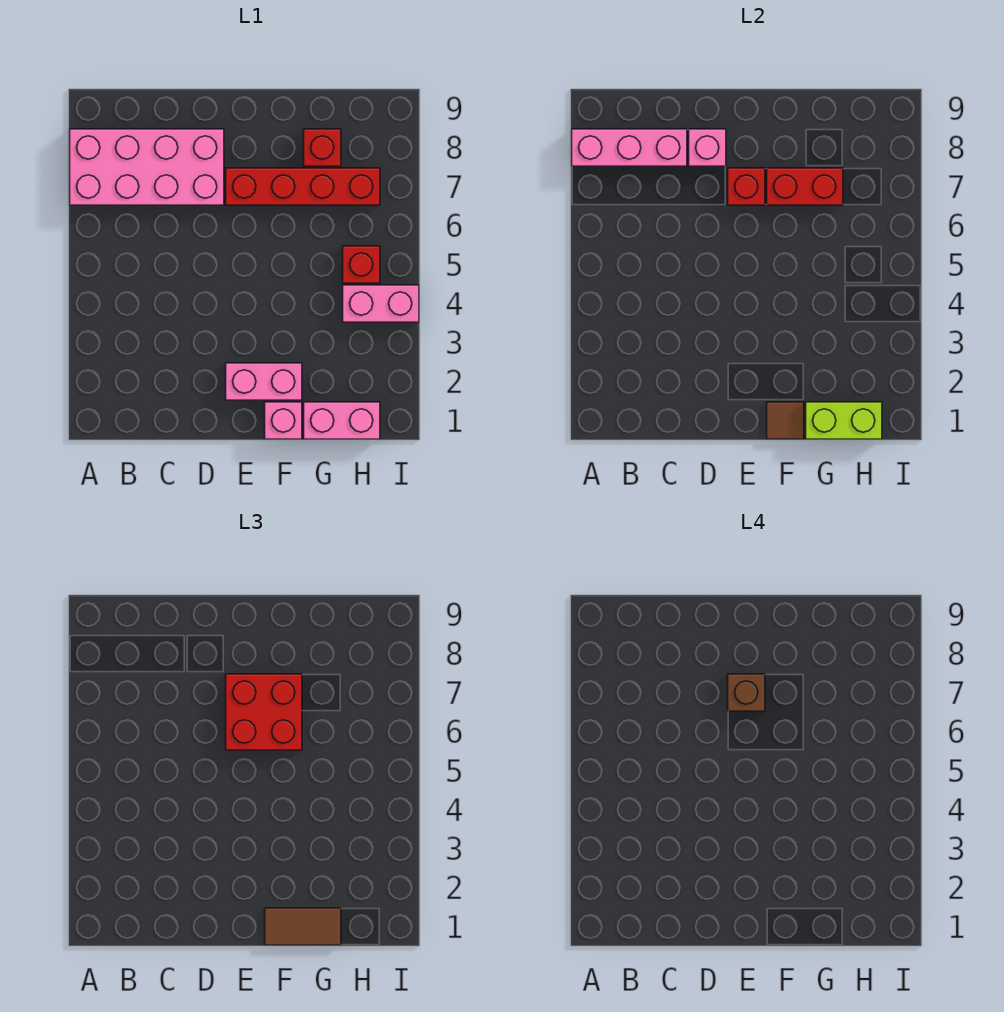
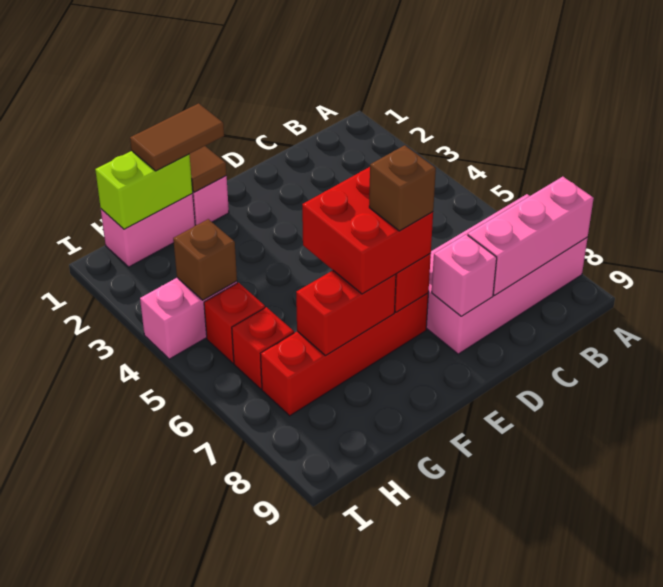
pink 1x2 brick [226,363,302,400] -> none
red 1x1 brick [304,129,341,166] -> red 1x1 brick moved to [232,307,294,389]
none -> brown 1x1 brick [173,219,237,300]

